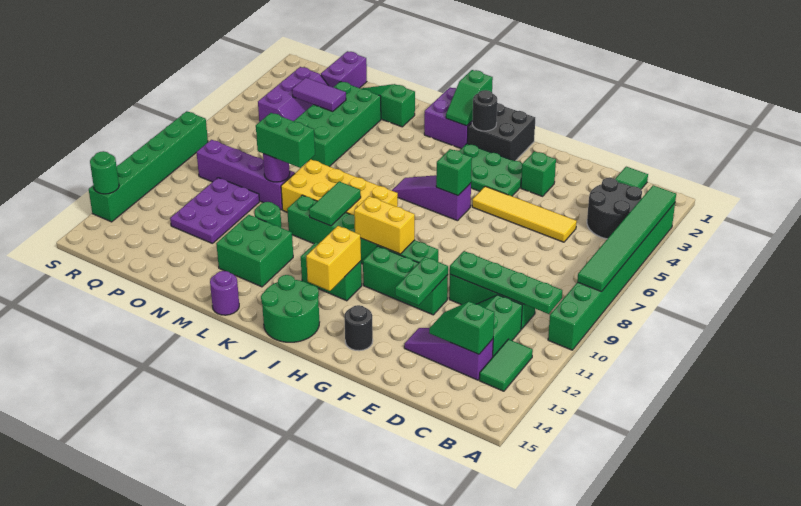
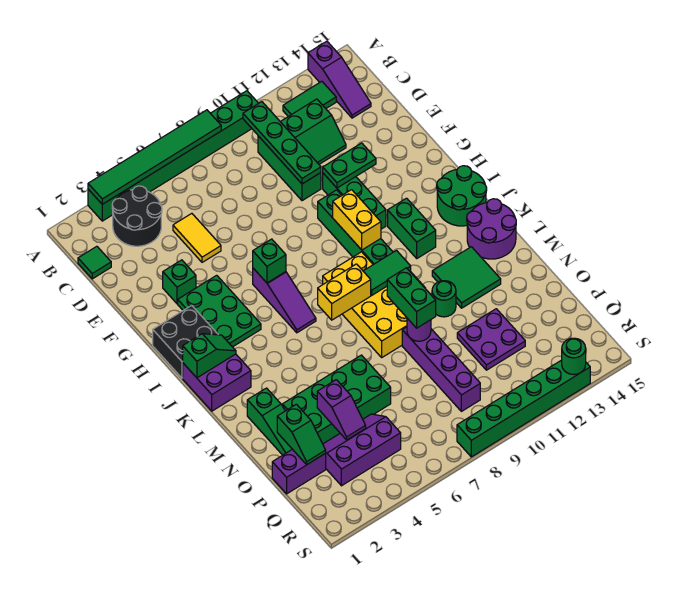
purple 1x3 slope [404,328,493,380] -> purple 1x3 slope moved to [308,41,371,118]
green 1x2 slope [429,302,494,354] -> green 1x2 slope moved to [277,404,326,465]
yellow 1x4 tile [472,186,577,242] -> yellow 1x2 tile [173,213,221,262]
black 1x1 round brick [344,305,373,351] -> none
black 1x1 round brick [472,90,497,131] -> none
yellow 1x2 brick [306,226,361,291] -> yellow 1x2 brick moved to [318,264,371,320]
green 2x2 brick [216,215,293,287] -> green 2x2 tile [432,247,501,308]
purple 1x1 round brick [210,271,239,315] -> purple 2x2 round brick [467,199,516,259]
purple 1x2 tile [292,78,346,111] -> purple 1x2 slope [317,380,366,440]
purple 2x3 plate [170,178,259,243] -> purple 2x2 plate [457,309,525,370]

